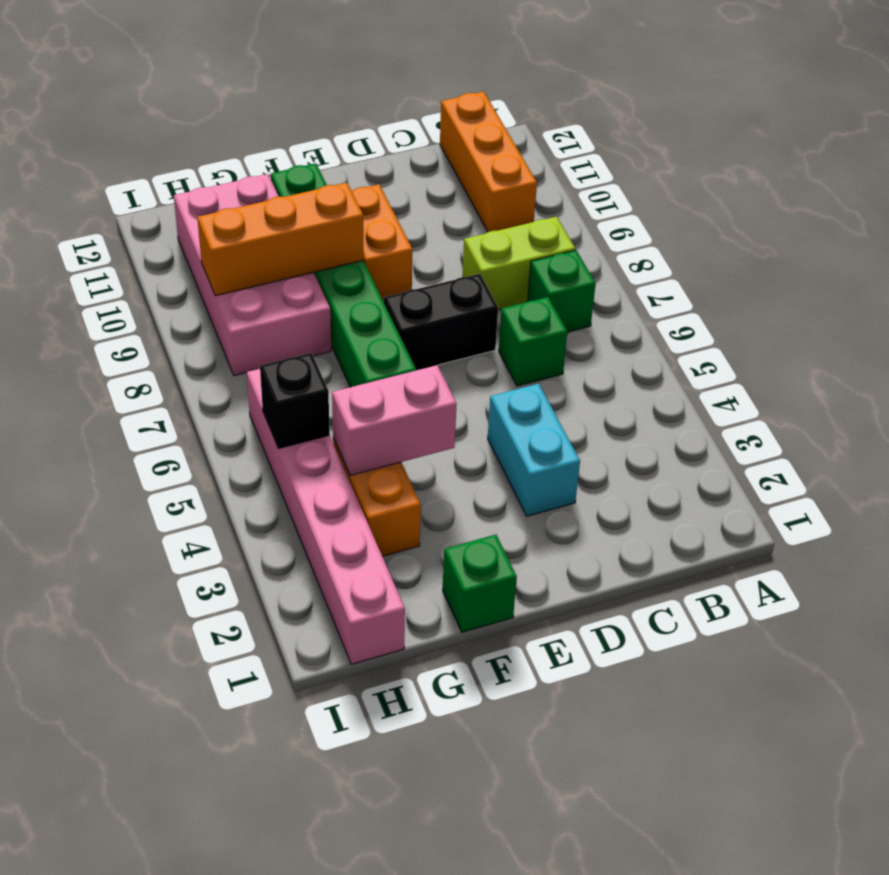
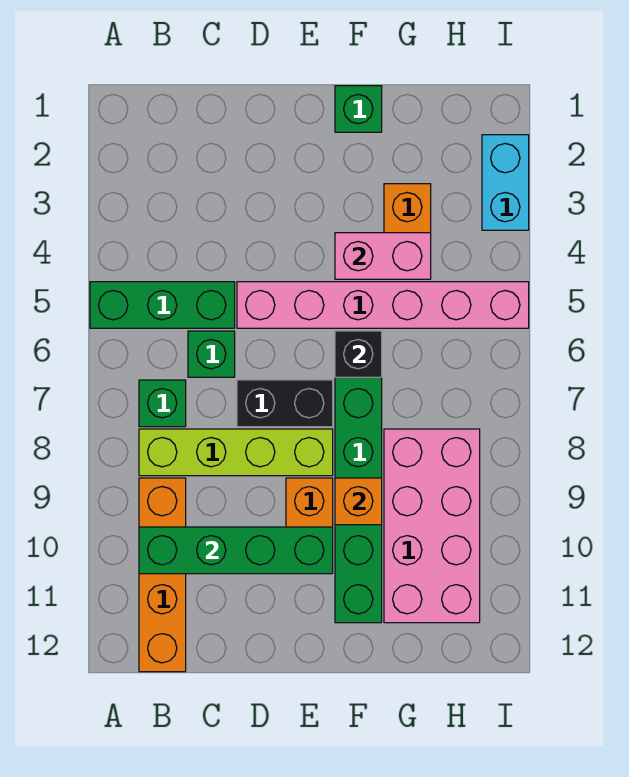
none -> green 1x3 brick [90,282,235,328]
lime 1x2 brick [462,217,575,310] -> lime 1x4 brick [139,429,333,476]
orange 1x3 brick [440,92,537,232] -> orange 1x4 brick [139,478,186,672]
none -> green 1x4 brick [139,527,333,574]
cyan 1x2 brick [488,384,580,516] -> cyan 1x2 brick moved to [482,135,529,230]
orange 1x3 brick [197,183,364,296] -> orange 1x1 brick [335,478,382,525]
pink 1x6 brick [247,369,405,664] -> pink 1x6 brick turned to [237,282,529,328]
black 1x1 brick [260,353,330,448] -> black 1x1 brick moved to [335,331,382,377]

